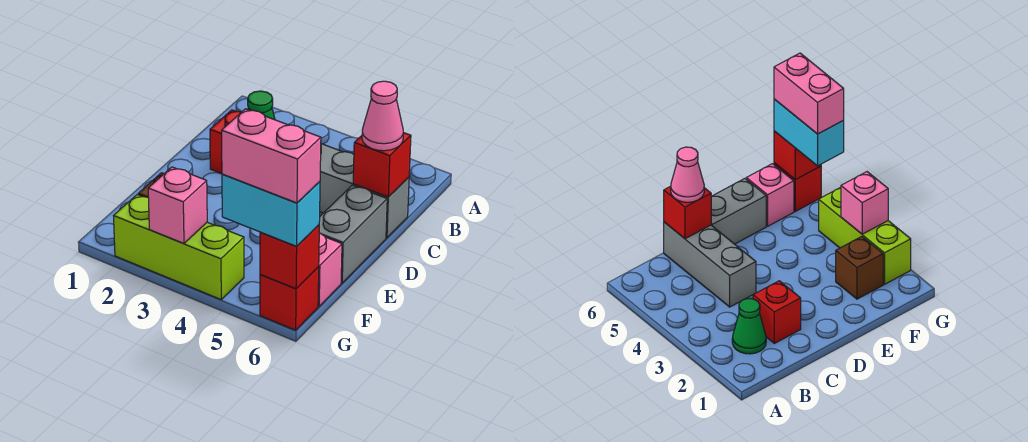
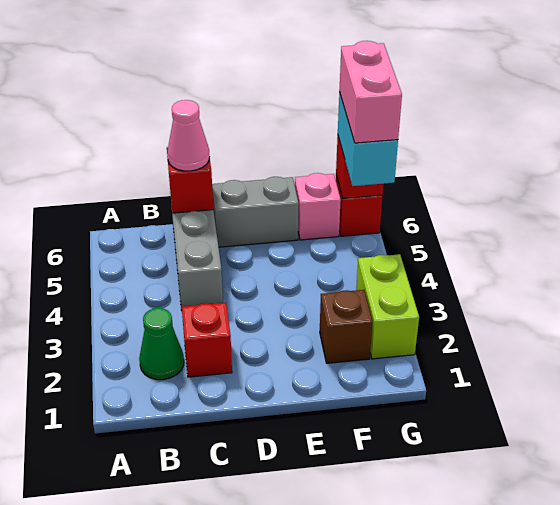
lime 1x3 brick [114,195,244,299] -> lime 1x2 brick [356,254,419,359]
pink 1x1 brick [148,167,207,244] -> none

